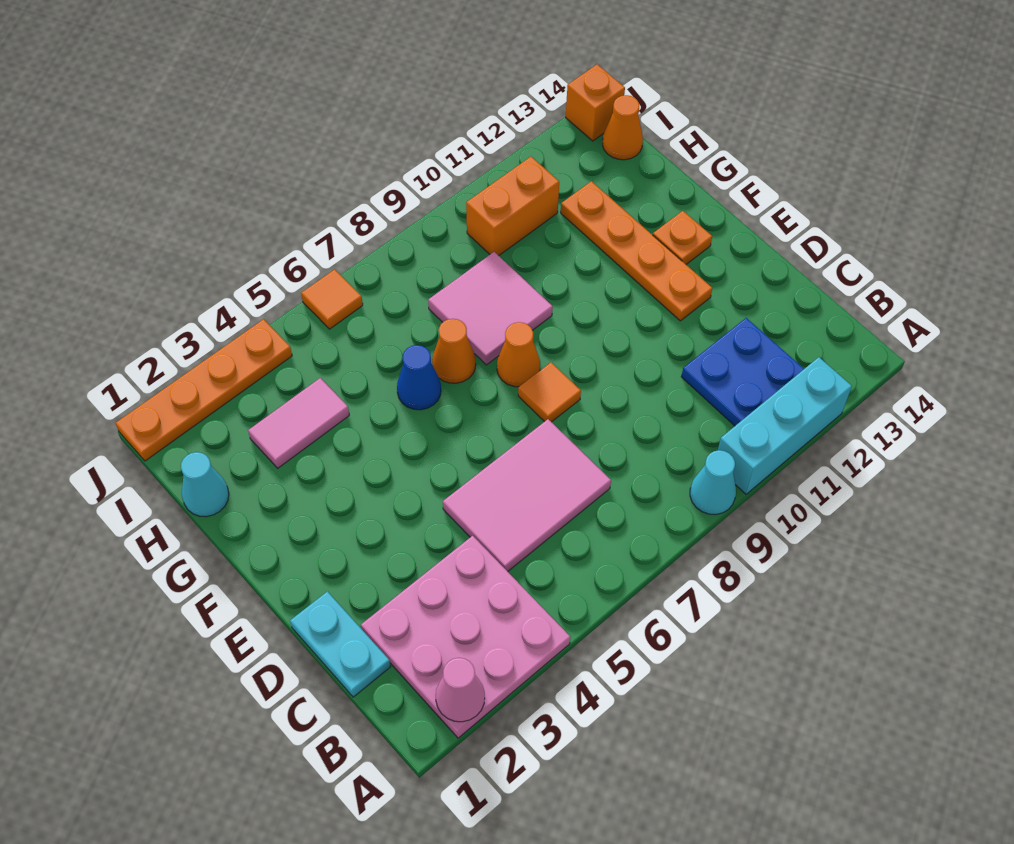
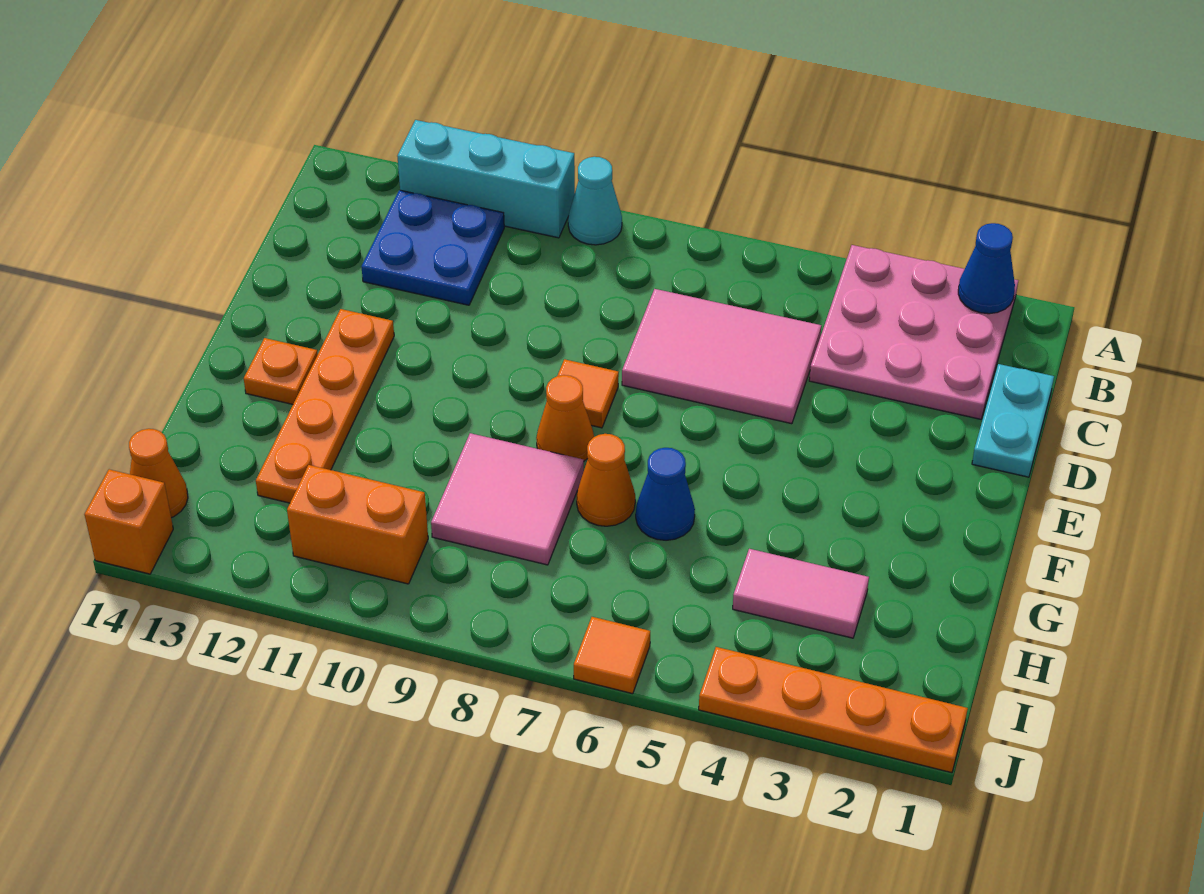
pink 1x1 cone [436,658,485,722] -> blue 1x1 cone [958,223,1015,314]
cyan 1x1 cone [181,452,229,517] -> none

